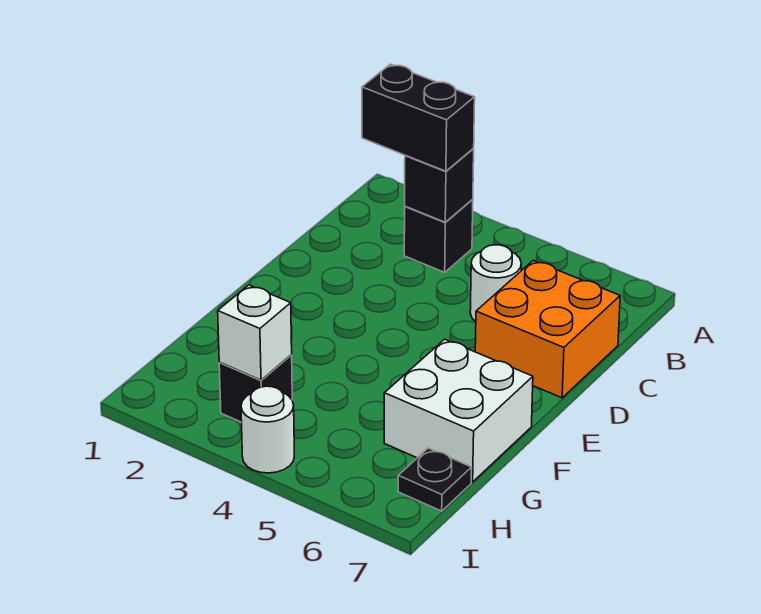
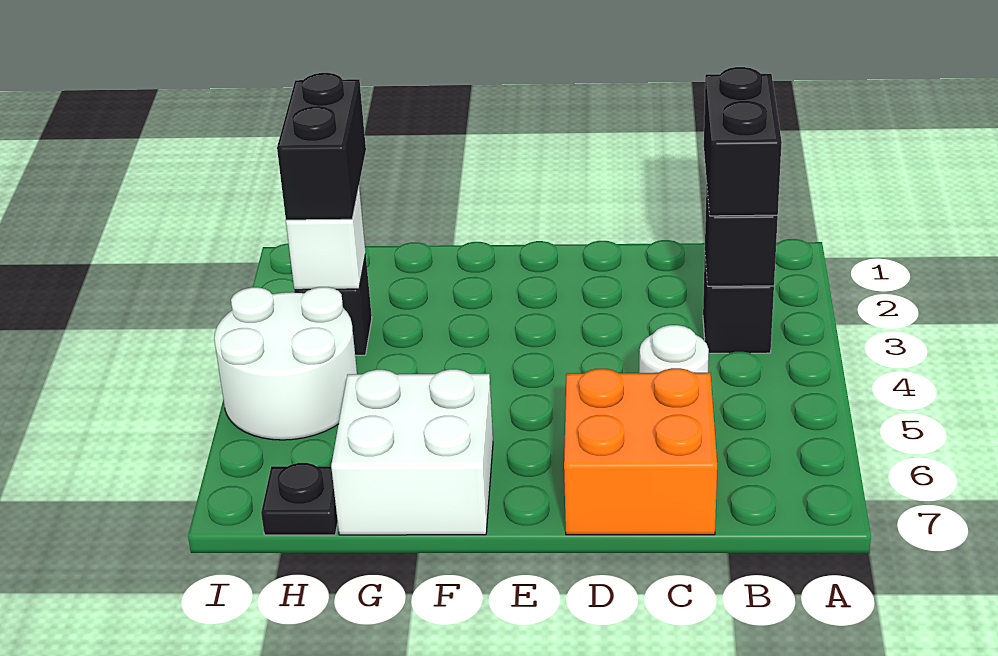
none -> black 1x2 brick [277,73,366,220]
white 1x1 round brick [241,386,294,473] -> white 2x2 round brick [214,287,357,440]

